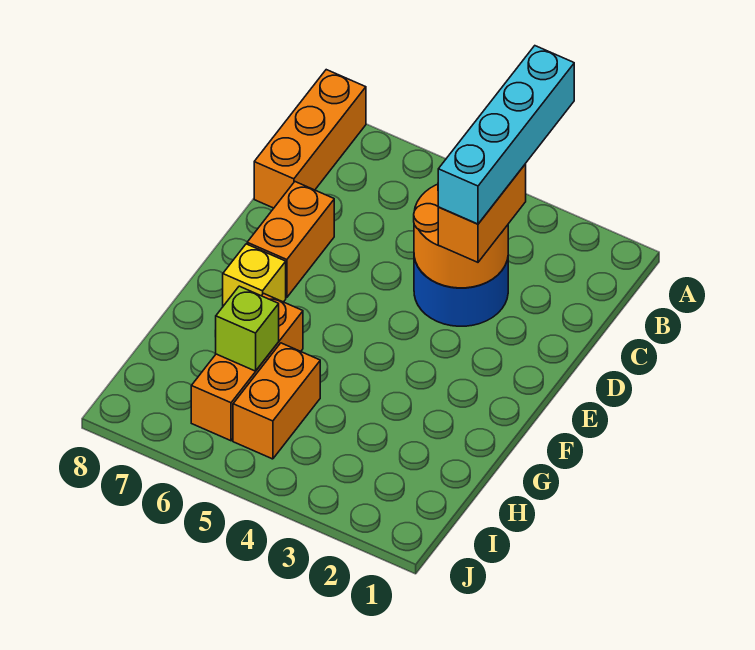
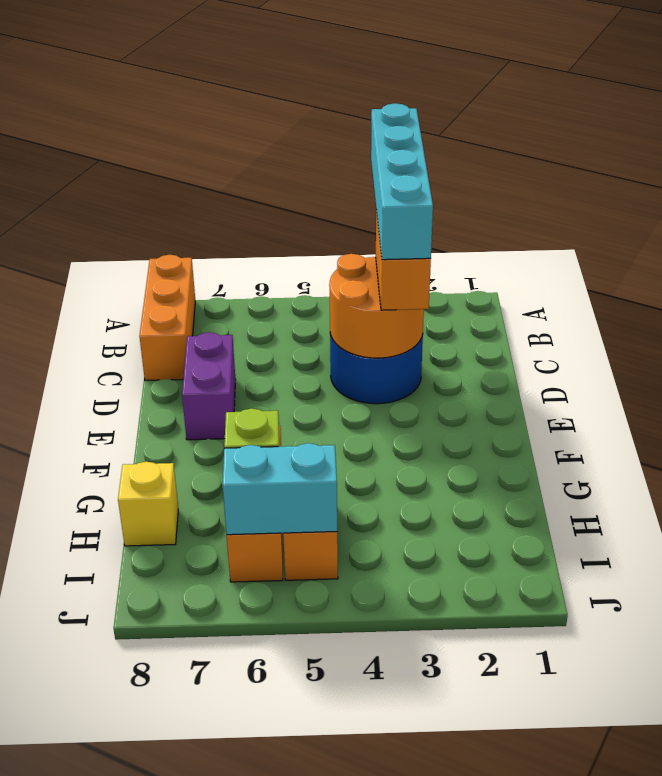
orange 1x2 brick [247,182,334,298] -> purple 1x2 brick [182,332,236,440]
yellow 1x1 brick [223,244,286,306] -> yellow 1x1 brick moved to [118,462,178,546]
none -> cyan 1x2 brick [223,443,337,535]

